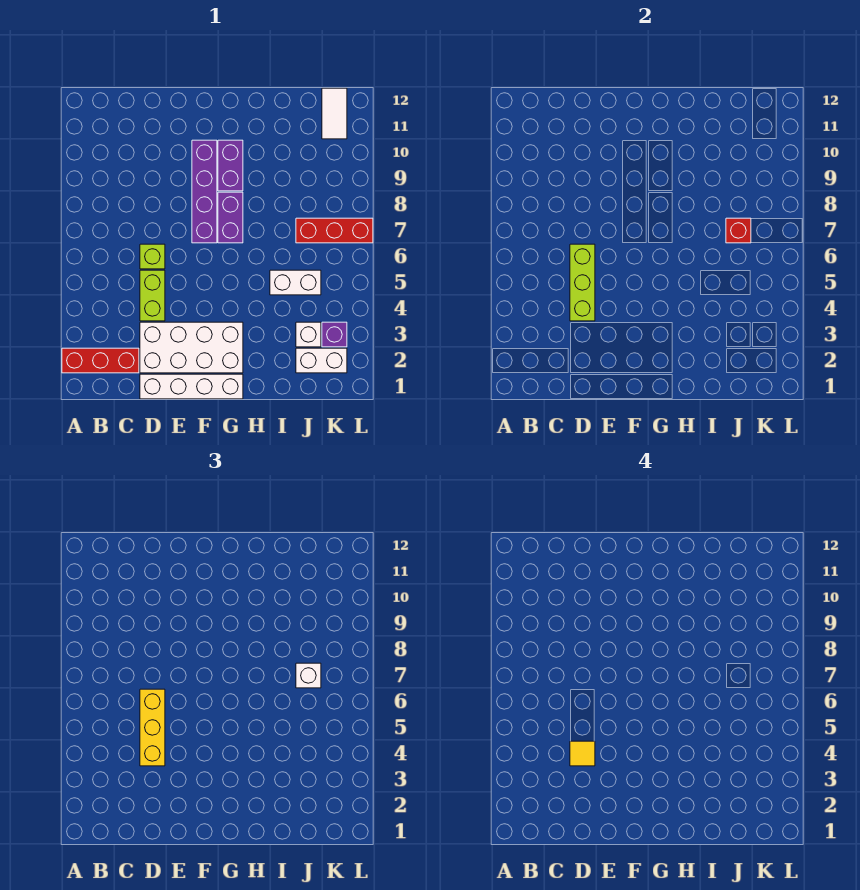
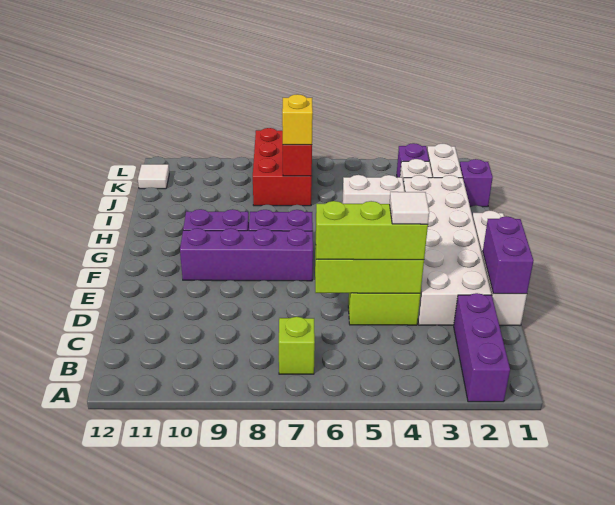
red 1x3 brick [62,348,139,373] -> purple 1x3 brick [454,293,510,402]
none -> purple 1x2 brick [483,216,534,294]
white 2x4 brick [140,322,243,373] -> white 2x6 brick [403,175,491,325]
yellow 1x3 brick [140,689,165,766] -> lime 1x3 brick [316,201,428,260]
yellow 1x1 tile [570,741,595,766] -> white 1x1 tile [390,192,429,224]
lime 1x1 brick [140,244,165,269] -> lime 1x1 brick moved to [279,317,315,374]
white 1x2 brick [270,270,321,295] -> white 1x2 brick turned to [342,175,405,204]
none -> purple 1x1 brick [460,159,493,207]
red 1x3 brick [296,218,373,243] -> red 2x3 brick [253,128,312,206]
white 1x1 brick [296,663,321,688] -> yellow 1x1 brick [282,94,313,145]
white 1x2 tile [322,88,347,139] -> white 1x1 tile [138,164,169,189]

